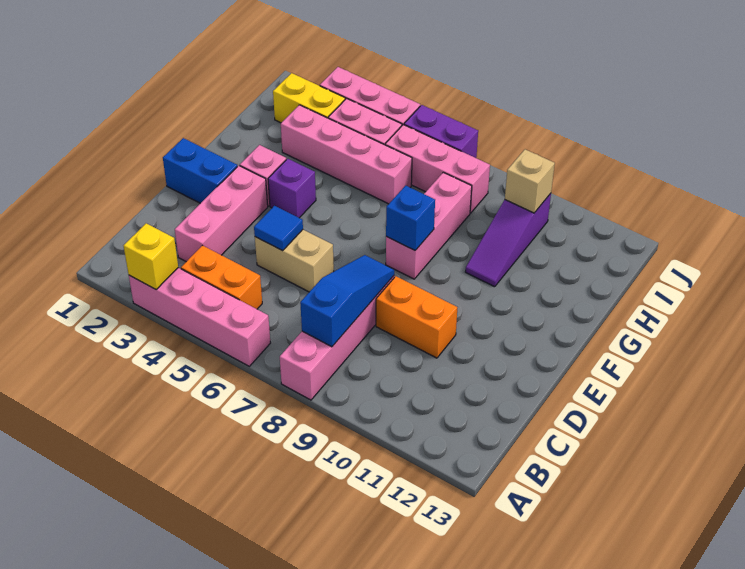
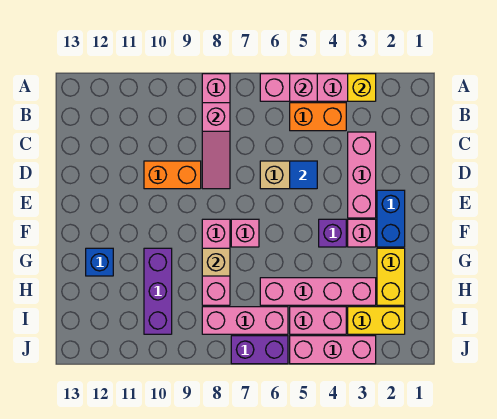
none -> pink 1x1 brick [290,74,317,101]
blue 1x3 slope [300,255,394,347] -> pink 1x3 slope [202,103,230,189]
blue 1x2 brick [163,138,237,203] -> blue 1x2 brick turned to [377,190,405,247]
none -> pink 1x1 brick [231,219,259,247]
blue 1x1 brick [386,186,435,250] -> blue 1x1 brick moved to [86,248,113,276]
none -> yellow 1x2 brick [377,248,405,305]
purple 1x3 slope [465,193,551,287] -> purple 1x3 brick [144,248,172,334]
tan 1x1 brick [505,149,555,213] -> tan 1x1 brick moved to [202,248,230,276]

